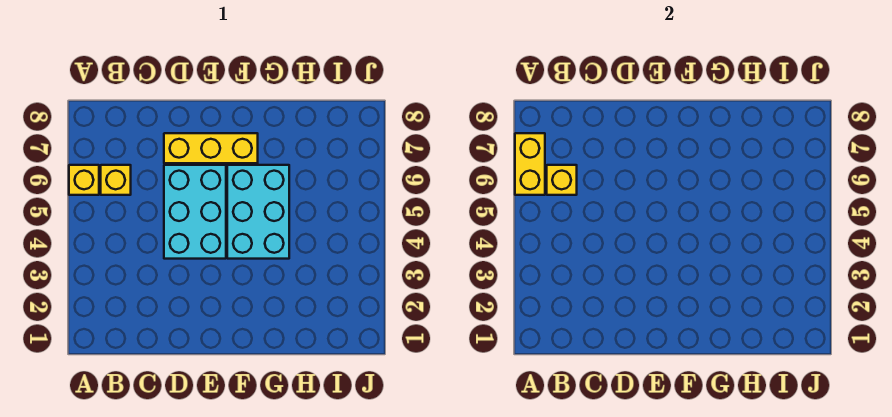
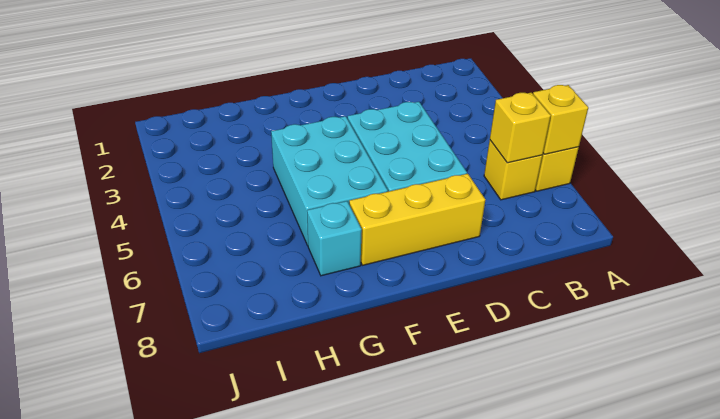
yellow 1x2 brick [515,133,545,195] -> yellow 1x1 brick [533,85,588,154]
none -> cyan 1x1 brick [307,201,362,276]

